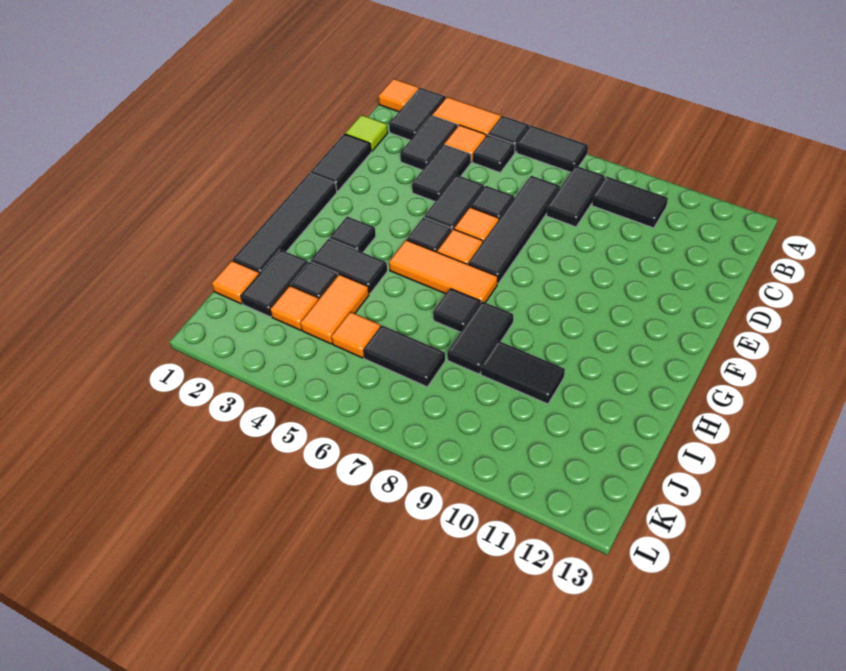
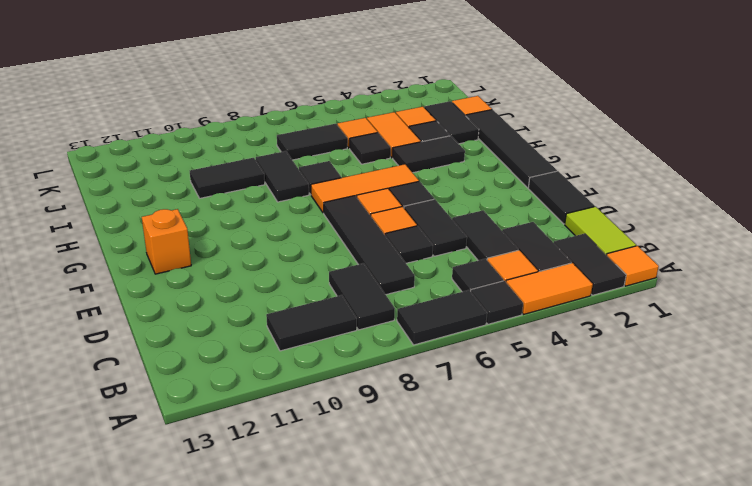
lime 1x1 tile [345,115,388,151] -> lime 1x2 tile [565,207,636,255]
none -> orange 1x1 brick [142,209,191,274]
black 1x1 tile [330,217,376,253] -> black 1x1 tile moved to [350,133,391,164]

